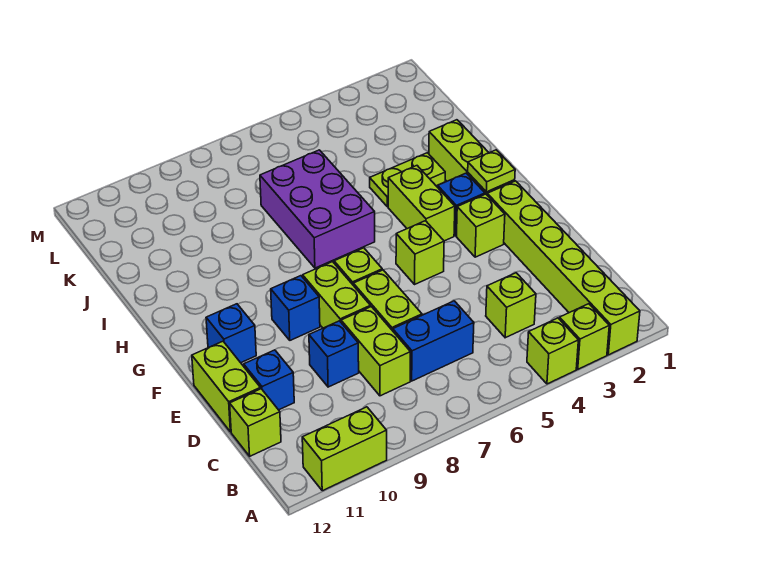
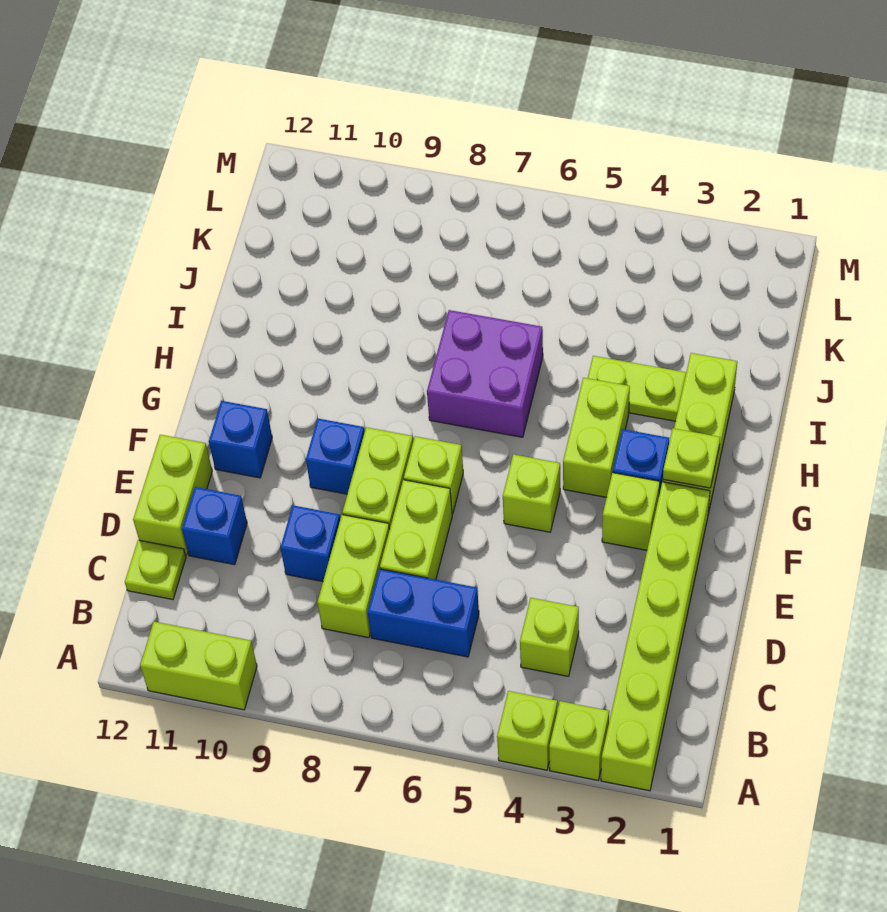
lime 1x1 brick [230,389,281,456] -> lime 1x1 plate [125,540,186,600]
purple 2x3 brick [260,150,375,268] -> purple 2x2 brick [427,310,543,437]

